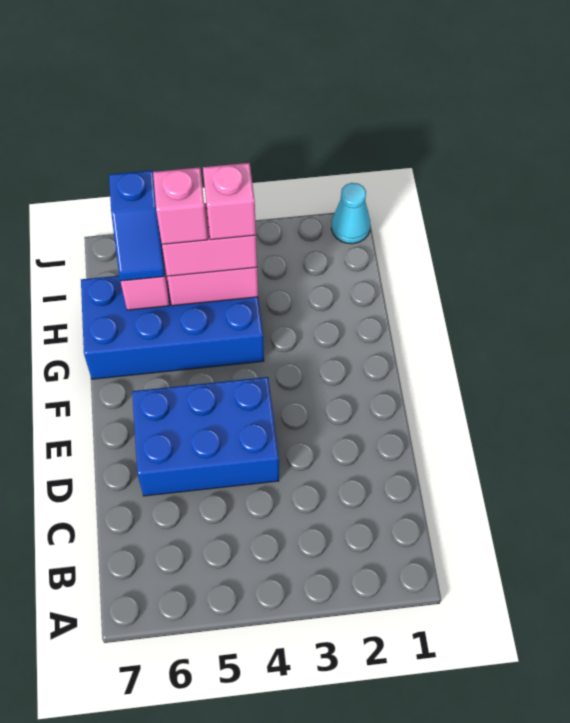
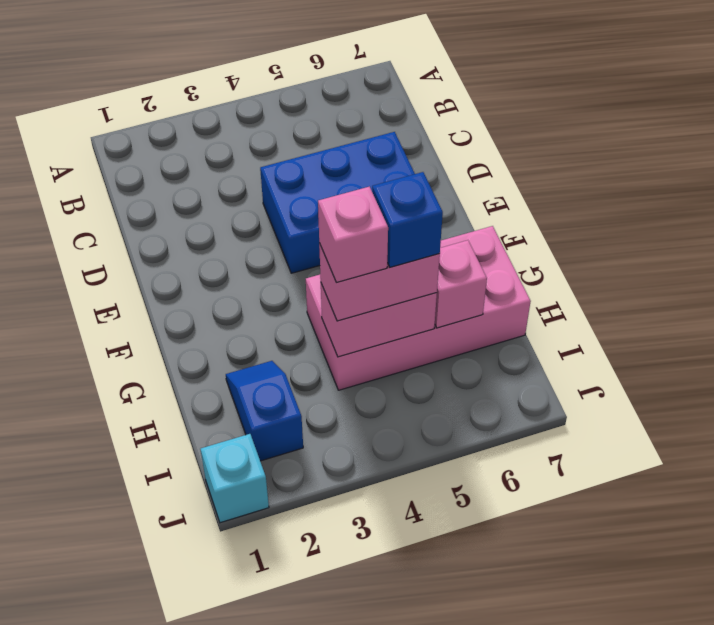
blue 2x4 brick [81,276,264,379] -> pink 2x4 brick [306,226,531,390]
pink 1x1 brick [153,167,208,244] -> blue 1x1 brick [372,172,443,267]
blue 1x2 slope [109,170,165,281] -> blue 1x2 slope moved to [226,361,303,461]
cyan 1x1 cone [331,183,370,244] -> cyan 1x1 brick [201,434,269,523]

